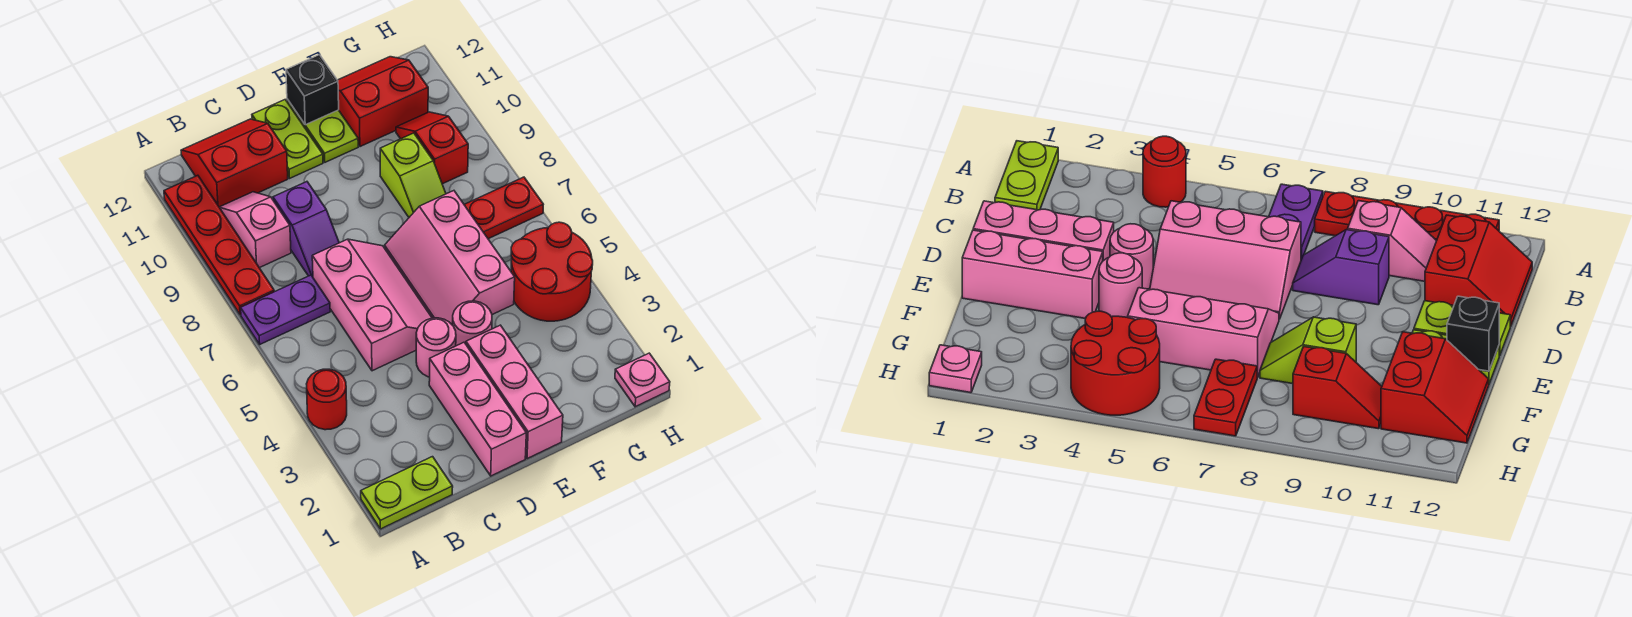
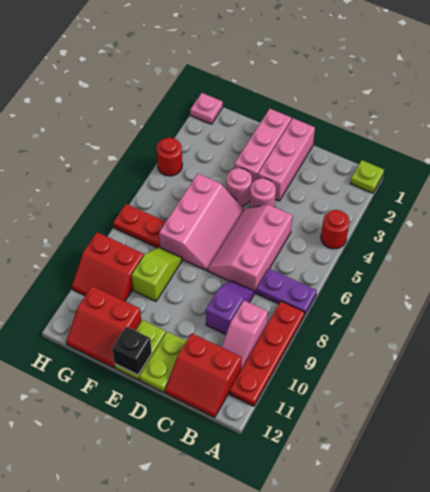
lime 1x2 plate [361,457,453,529] -> lime 1x1 plate [350,160,384,193]
red 2x2 round brick [511,222,593,321] -> red 1x1 round brick [157,138,182,176]
red 1x2 slope [396,112,468,184] -> red 2x2 slope [72,232,144,301]

